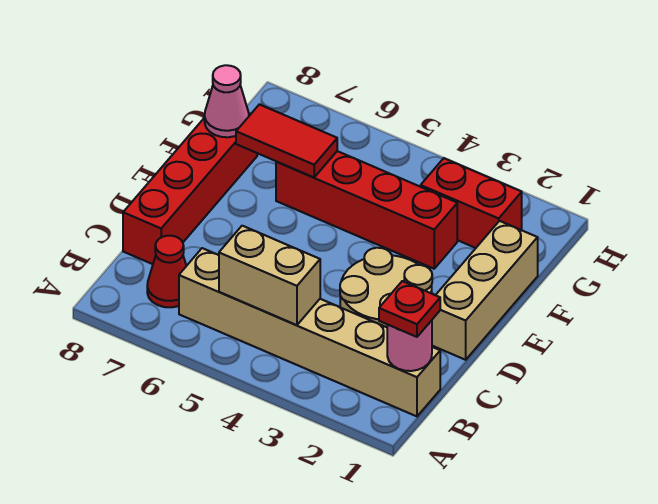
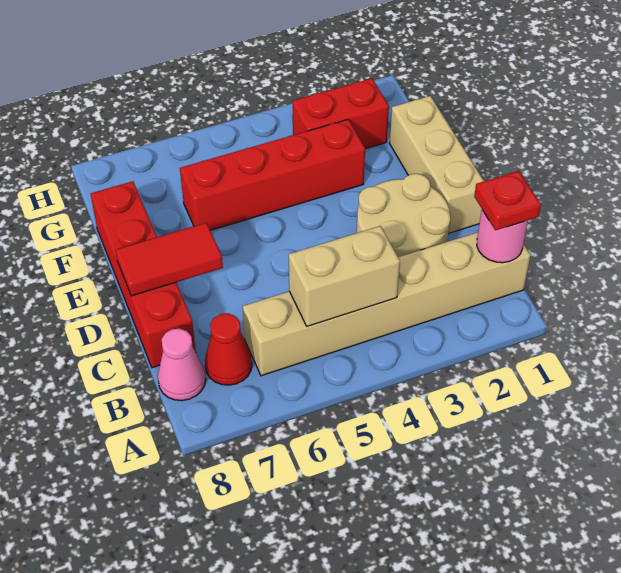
red 1x2 tile [236,104,337,178] -> red 1x2 tile moved to [116,223,223,296]
pink 1x1 cone [205,65,249,137] -> pink 1x1 cone moved to [158,329,206,401]

